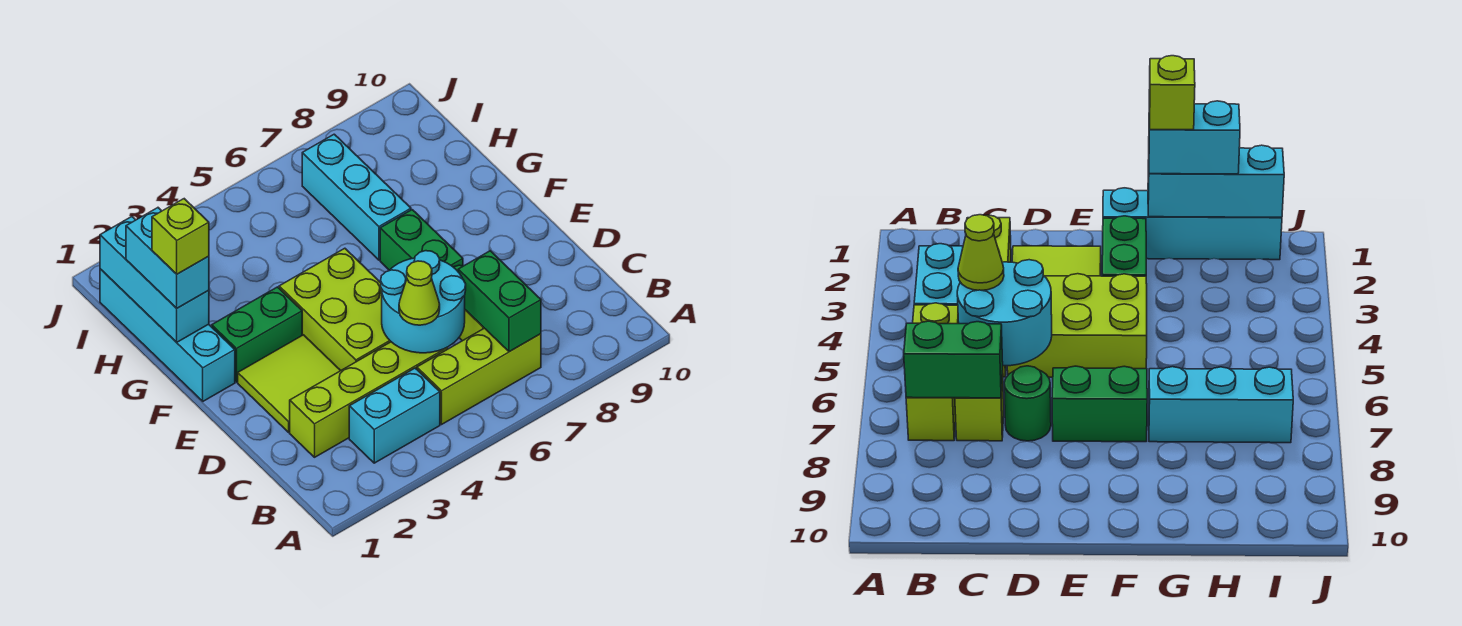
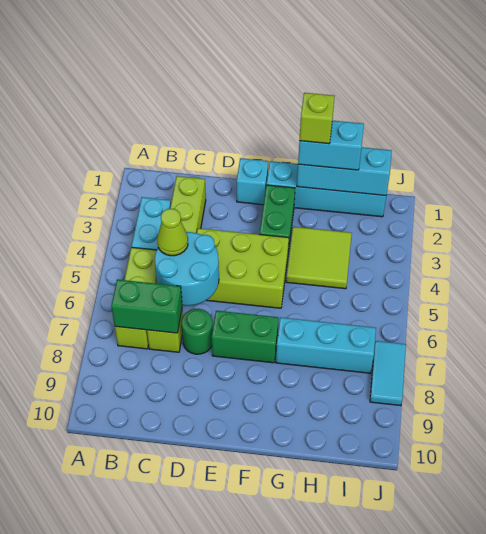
lime 2x2 tile [238,335,341,432] -> lime 2x2 tile moved to [286,227,352,289]
none -> cyan 1x1 brick [237,158,268,205]
none -> cyan 1x2 tile [370,341,406,406]

